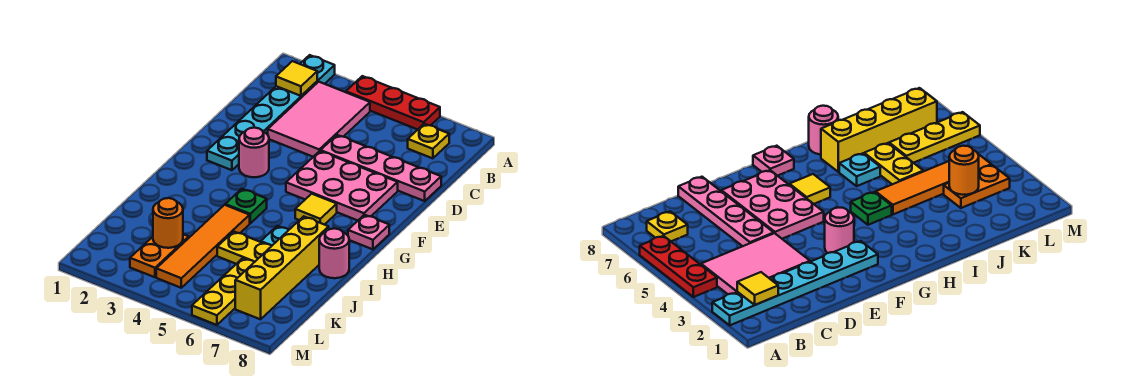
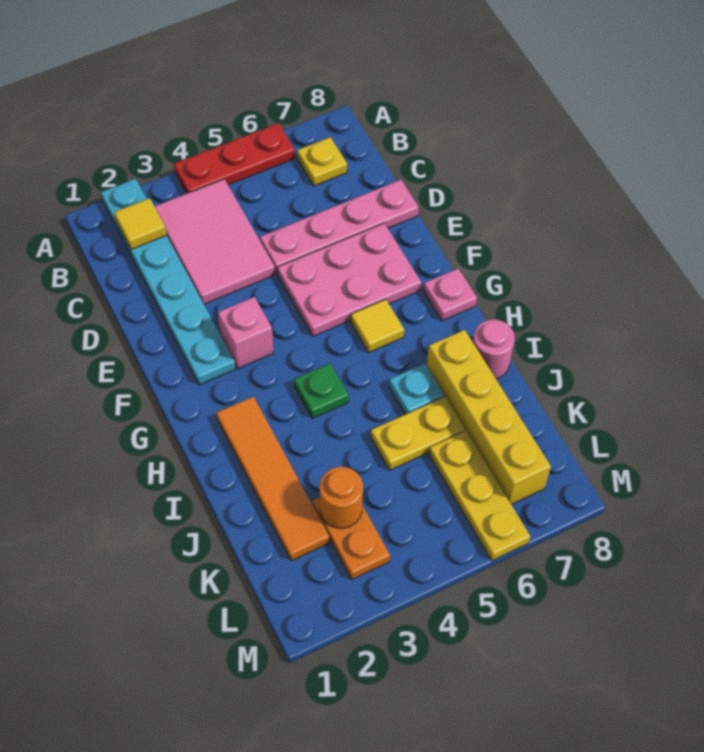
pink 1x1 round brick [239,128,269,177] -> pink 1x1 brick [218,297,273,369]
orange 1x4 tile [156,205,250,288] -> orange 1x4 tile moved to [217,397,329,561]

